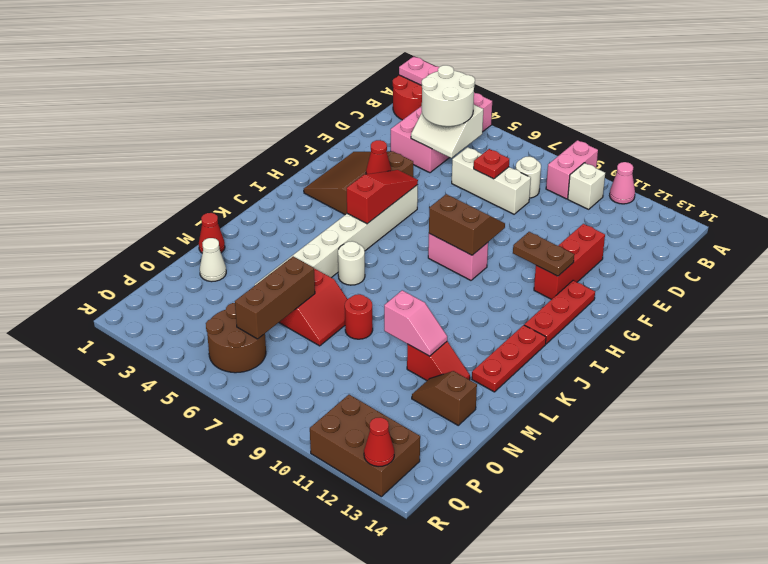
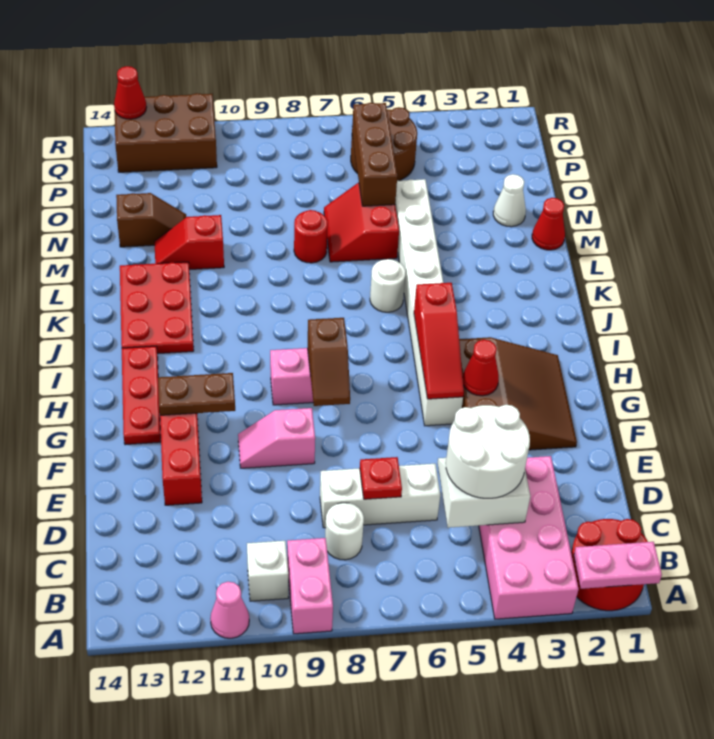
brown 2x2 slope [429,194,505,255] -> brown 1x2 slope [308,318,350,406]
red 1x3 plate [472,325,546,392] -> red 2x3 plate [120,262,194,354]
pink 1x2 slope [384,290,447,356] -> pink 1x2 slope moved to [238,408,315,468]

